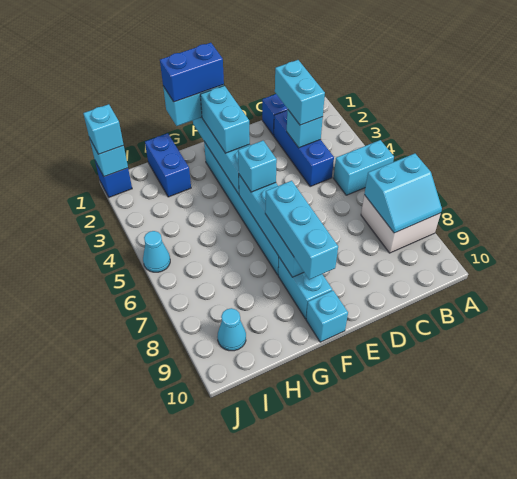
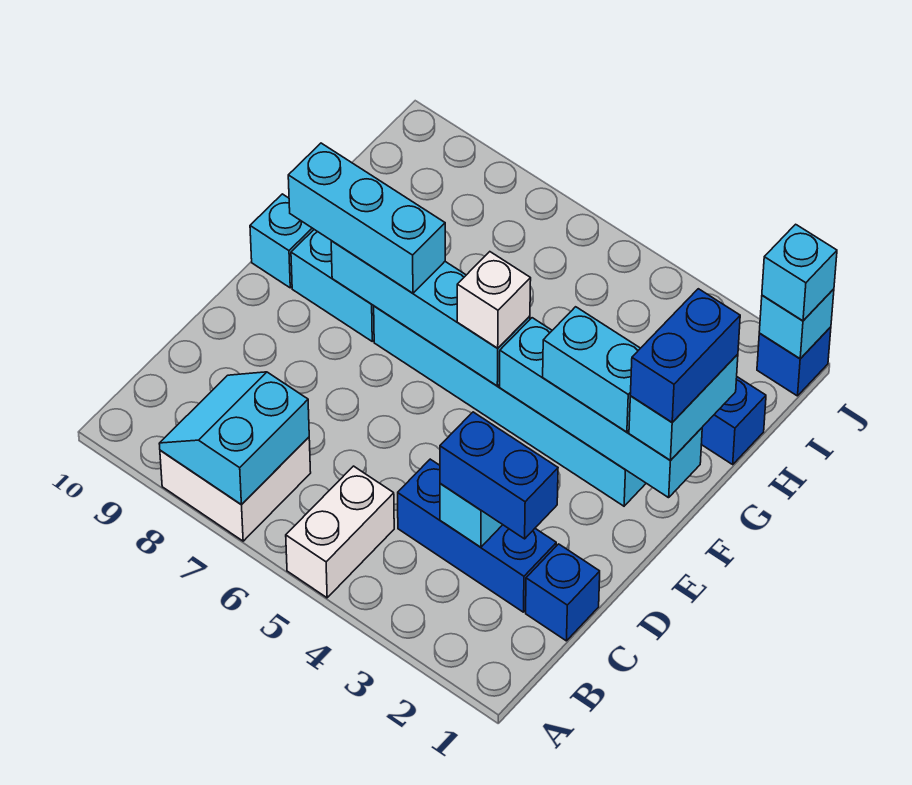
cyan 1x2 brick [333,140,394,195] -> white 1x2 brick [286,466,394,598]
cyan 1x2 brick [275,60,325,125] -> blue 1x2 brick [440,412,558,539]
cyan 1x1 brick [238,141,277,192] -> white 1x1 brick [457,252,531,348]
cyan 1x1 cone [217,308,246,351] -> none
cyan 1x1 cone [143,231,170,272] -> none

